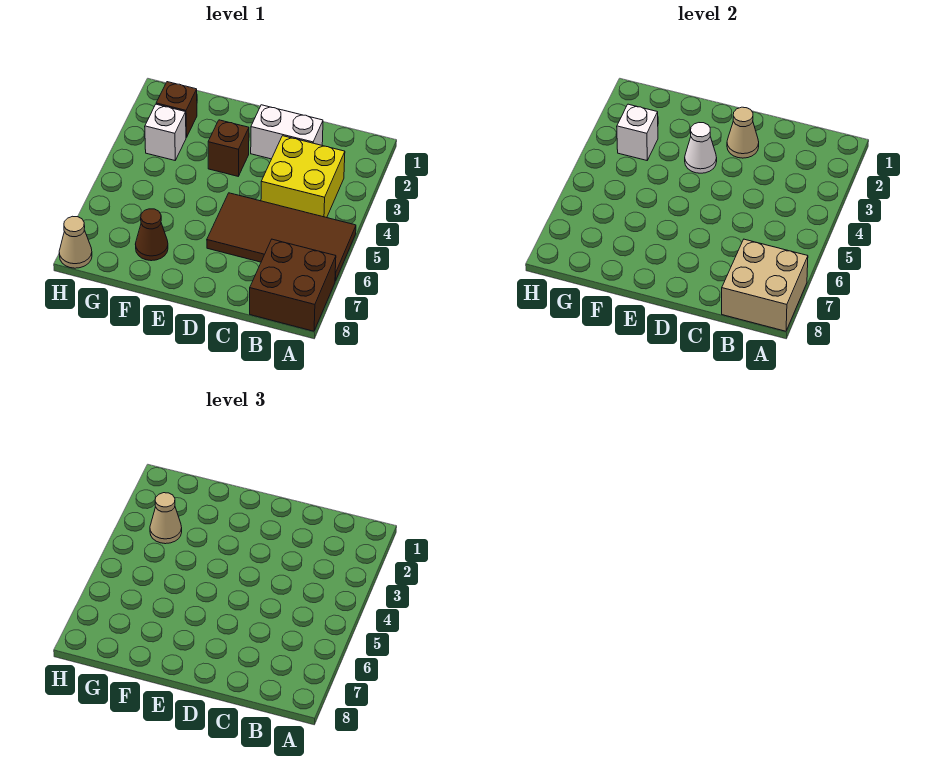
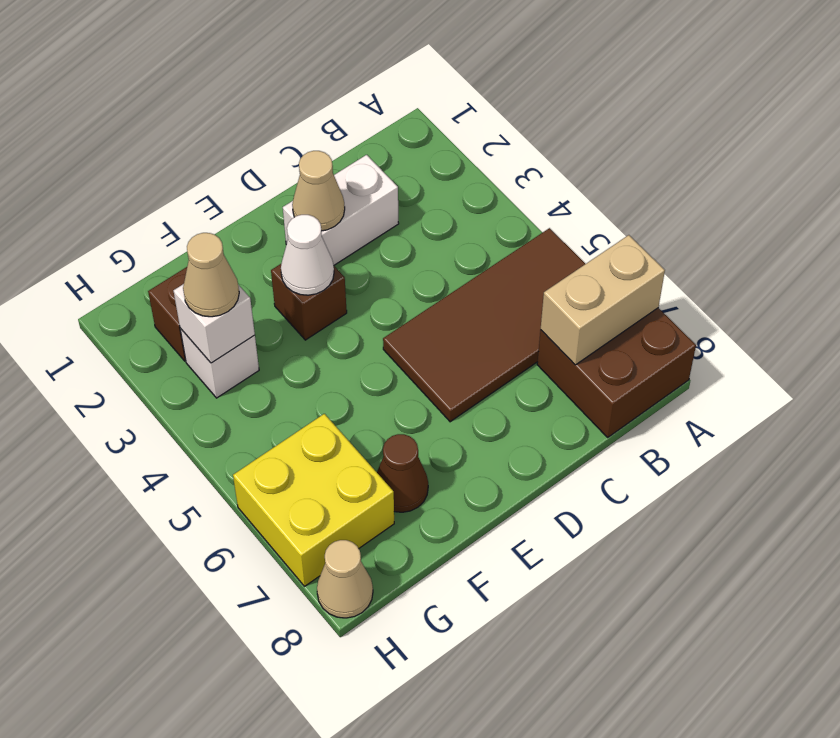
tan 2x2 brick [722,239,808,331] -> tan 1x2 brick [541,235,665,365]
yellow 2x2 brick [261,136,345,218] -> yellow 2x2 brick moved to [233,414,394,586]

